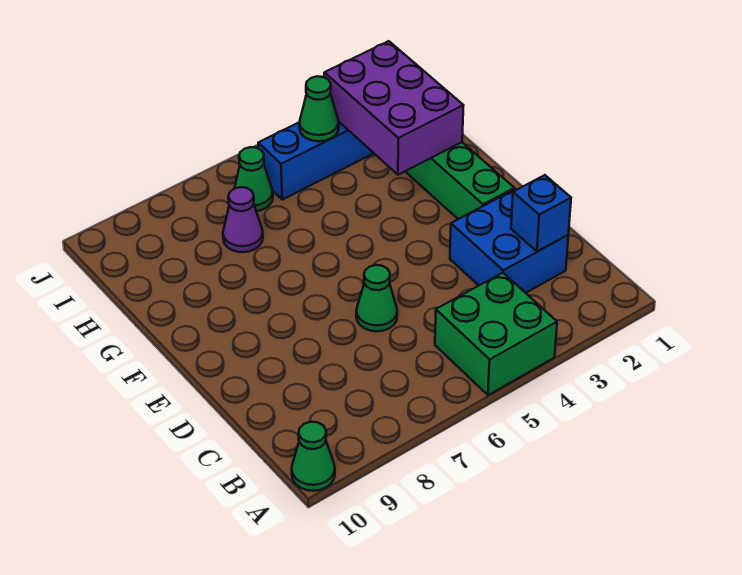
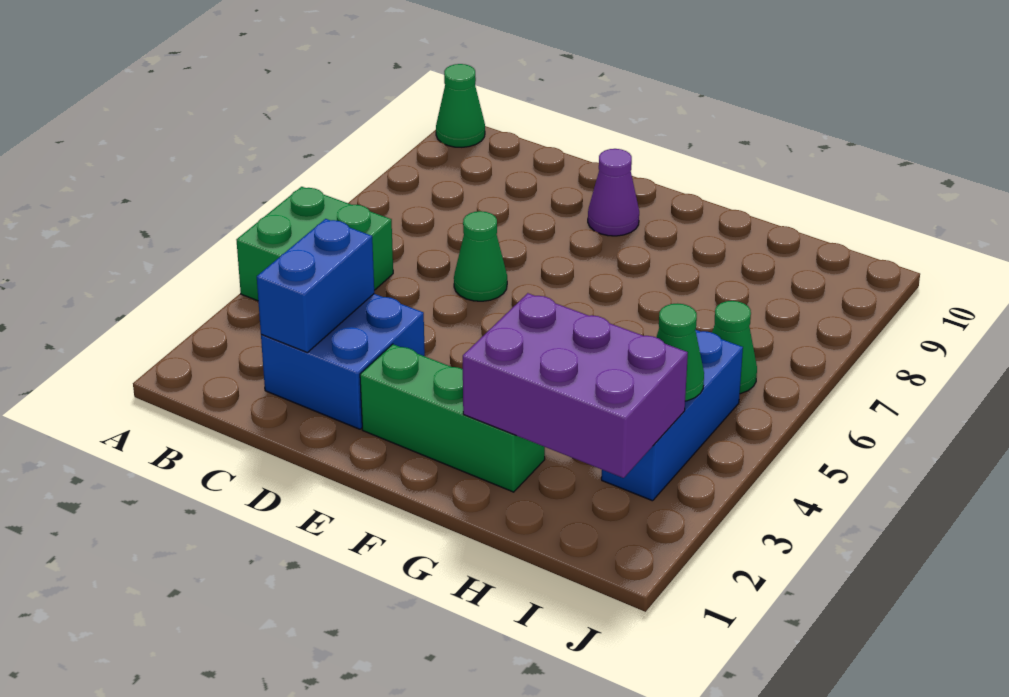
blue 1x1 brick [511,175,571,252] -> blue 1x2 brick [257,219,374,352]
purple 1x1 cone [223,187,263,252] -> purple 1x1 cone moved to [588,149,639,236]

